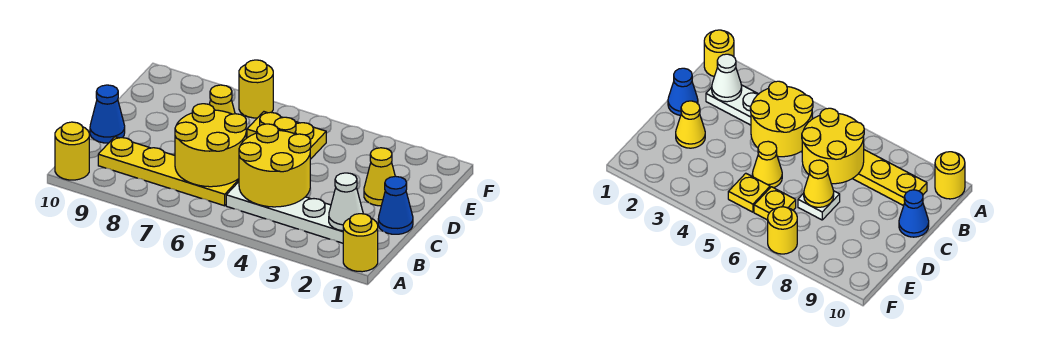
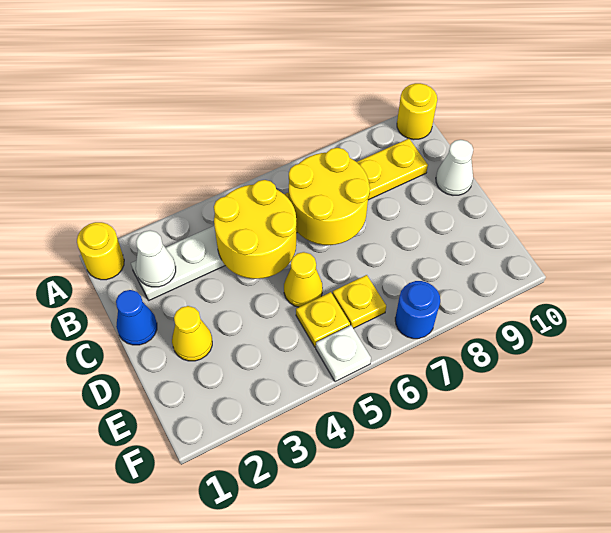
blue 1x1 cone [90,85,125,143] -> white 1x1 cone [436,140,473,195]
white 1x1 plate [798,191,840,220] -> white 1x1 plate moved to [316,325,371,382]
yellow 1x1 cone [209,85,235,114] -> none
yellow 1x1 round brick [239,60,273,118] -> blue 1x1 round brick [395,281,440,339]

